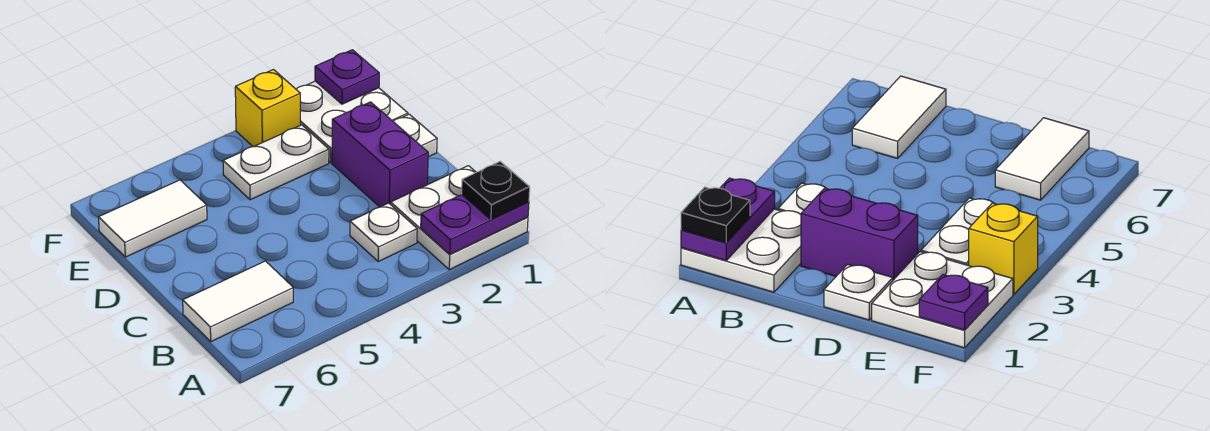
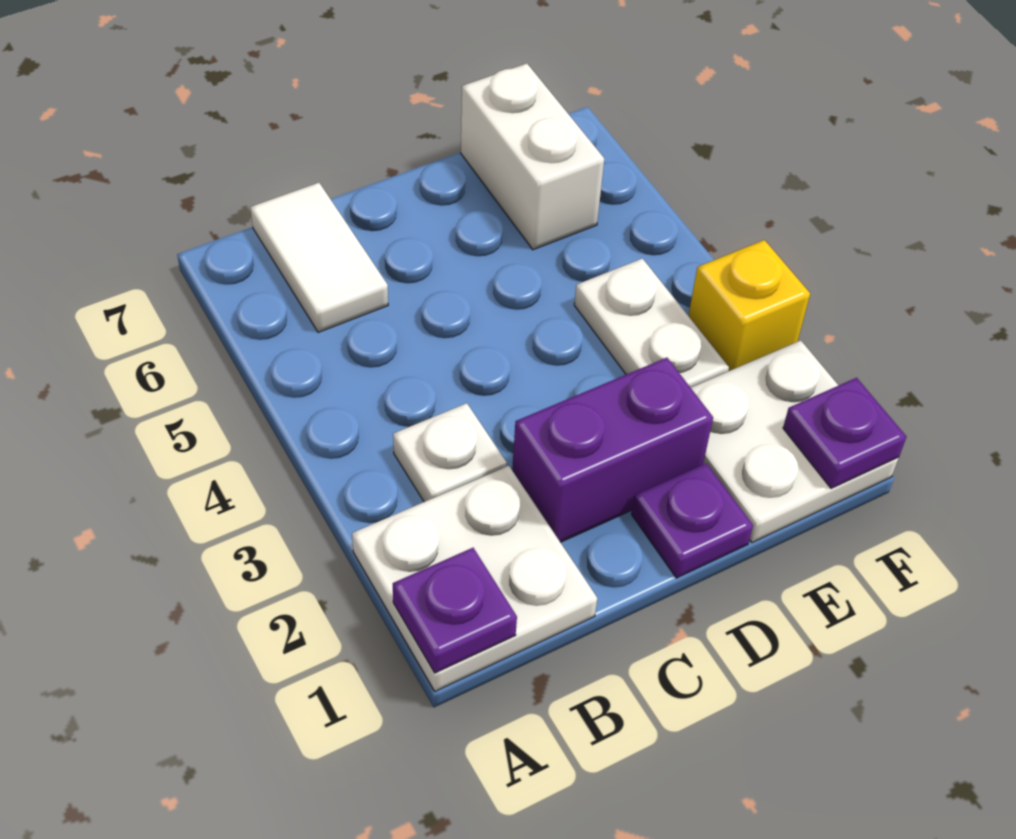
purple 1x2 plate [421,195,529,254] -> purple 1x1 plate [393,548,517,673]
black 1x1 plate [462,162,530,220] -> none
white 1x1 plate [393,114,437,157] -> purple 1x1 plate [632,463,753,578]
white 1x2 tile [99,180,207,257] -> white 1x2 brick [461,63,604,250]

